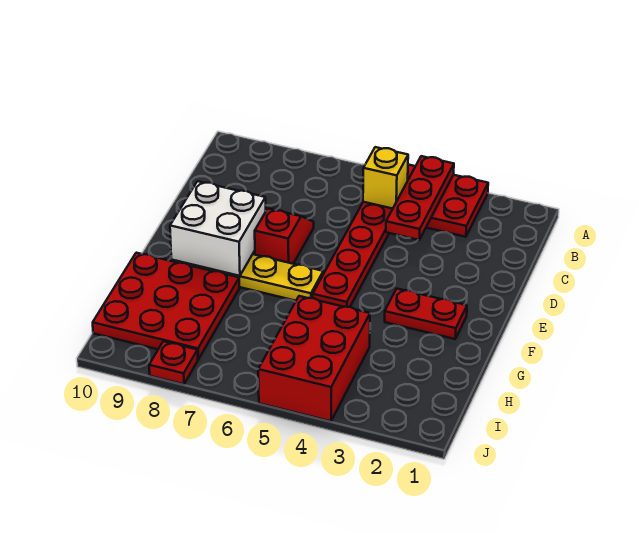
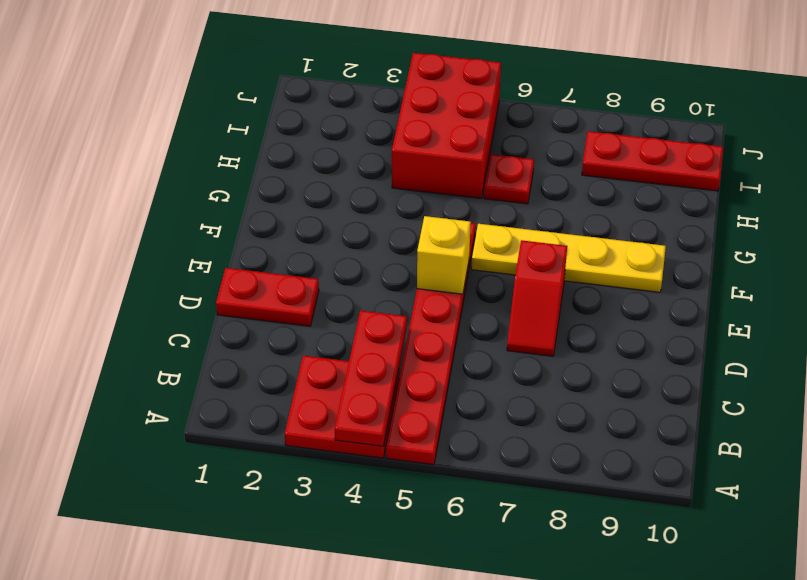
yellow 1x1 brick [363,147,408,209] -> yellow 1x1 brick moved to [417,216,471,294]
white 2x2 brick [170,181,266,276] -> none
red 1x2 plate [385,289,467,339] -> red 1x2 plate moved to [216,268,319,326]
red 3x3 plate [93,253,240,359] -> red 1x3 plate [582,131,723,191]
red 1x1 plate [149,341,198,384] -> red 1x1 plate moved to [484,154,534,204]

